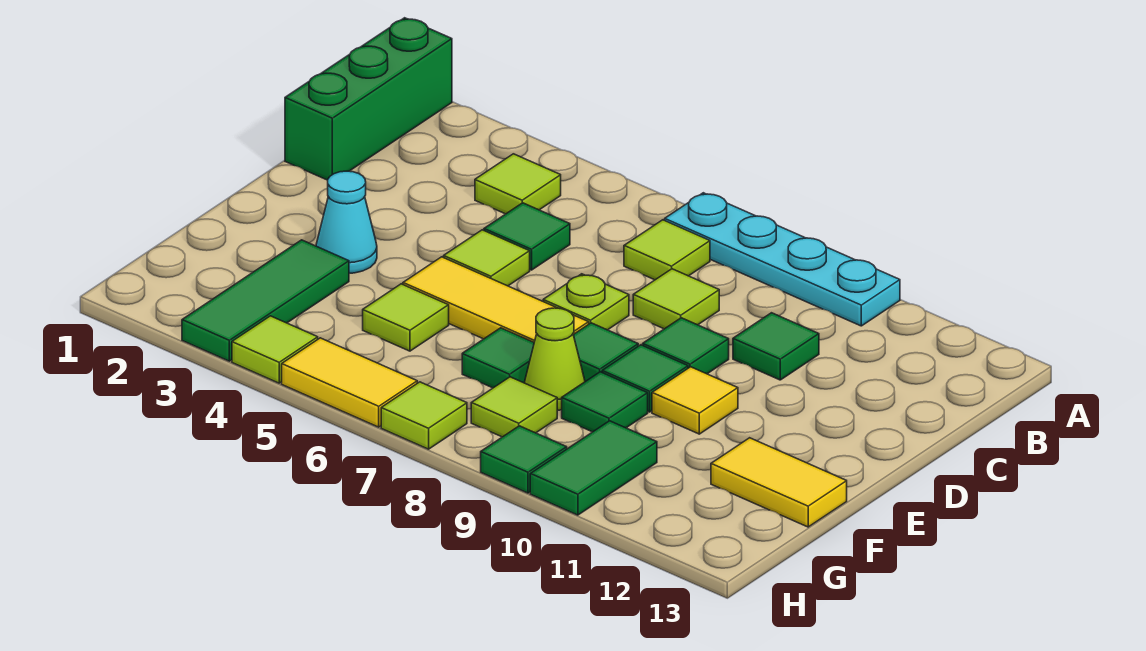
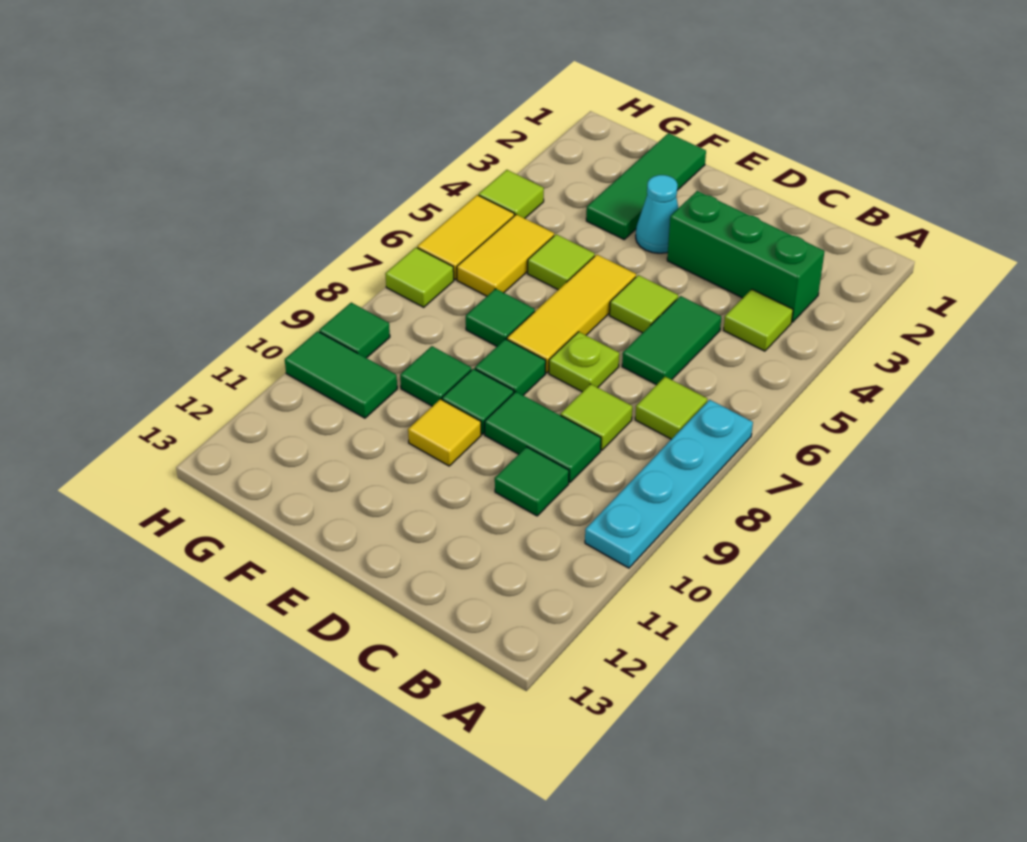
green 1x3 brick [285,18,452,180] -> green 1x3 brick moved to [667,191,824,322]
green 1x1 tile [484,203,570,270] -> green 1x2 tile [622,296,721,385]
green 1x1 tile [643,318,729,374] -> green 1x2 tile [485,392,601,483]
green 1x3 tile [182,240,349,361] -> green 1x3 tile turned to [586,133,706,239]
lime 1x1 cone [524,308,585,410] -> none
yellow 1x2 tile [711,438,847,527] -> yellow 1x2 tile moved to [457,214,554,296]
lime 1x1 tile [471,377,557,437] -> none

